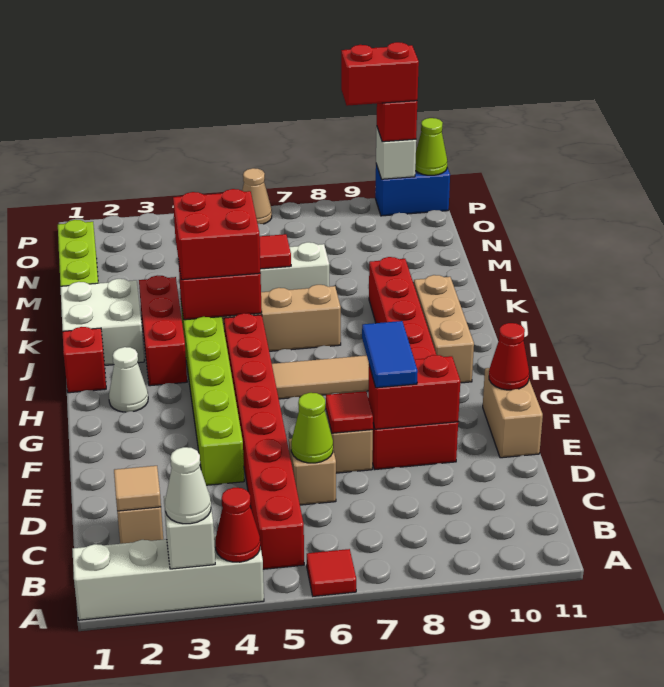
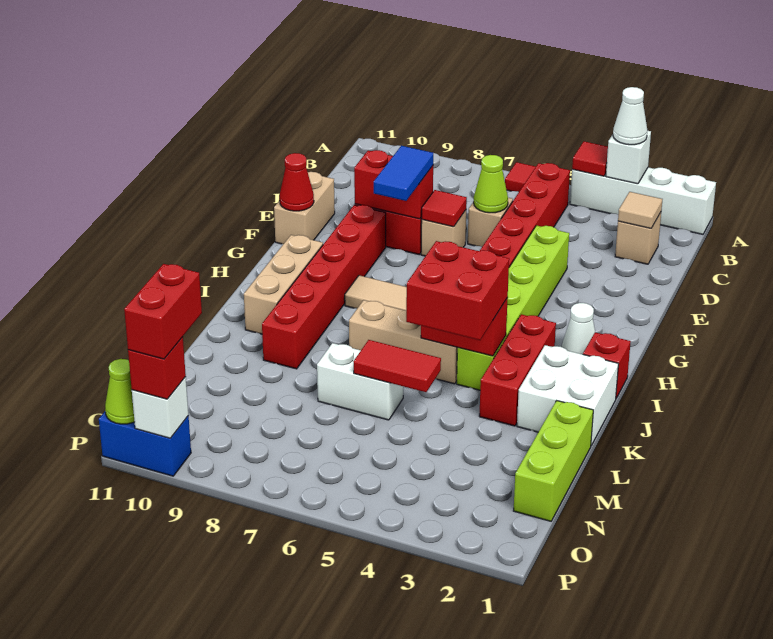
red 1x1 cone [215,488,260,562] -> red 1x1 tile [572,141,608,176]
tan 1x1 cone [242,168,272,224] -> none
red 1x2 brick [341,42,419,106] -> red 1x2 brick turned to [124,264,202,359]

